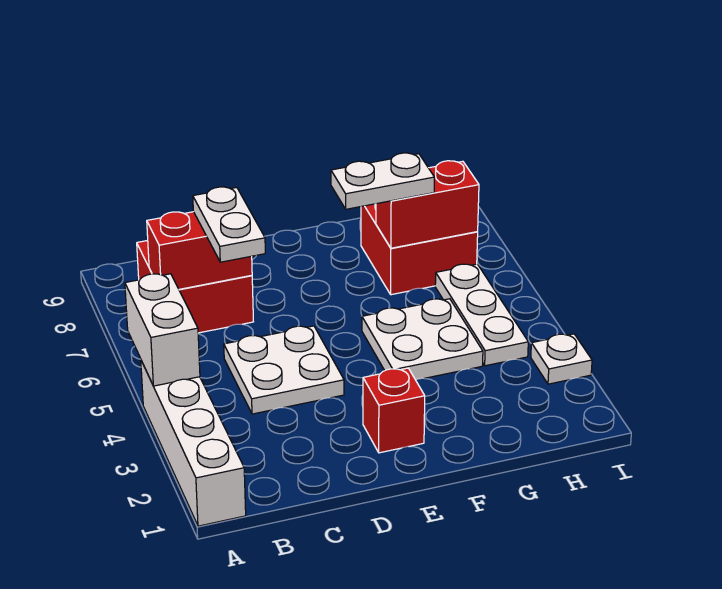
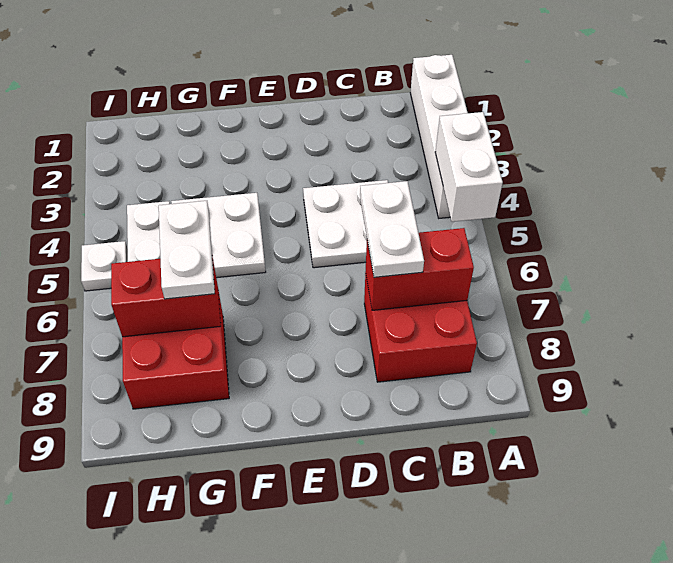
red 1x1 brick [363,368,425,453] -> none
white 1x2 plate [331,153,434,209] -> white 1x2 plate turned to [159,201,215,299]
white 1x1 plate [531,334,592,384] -> white 1x1 plate moved to [81,241,128,291]

